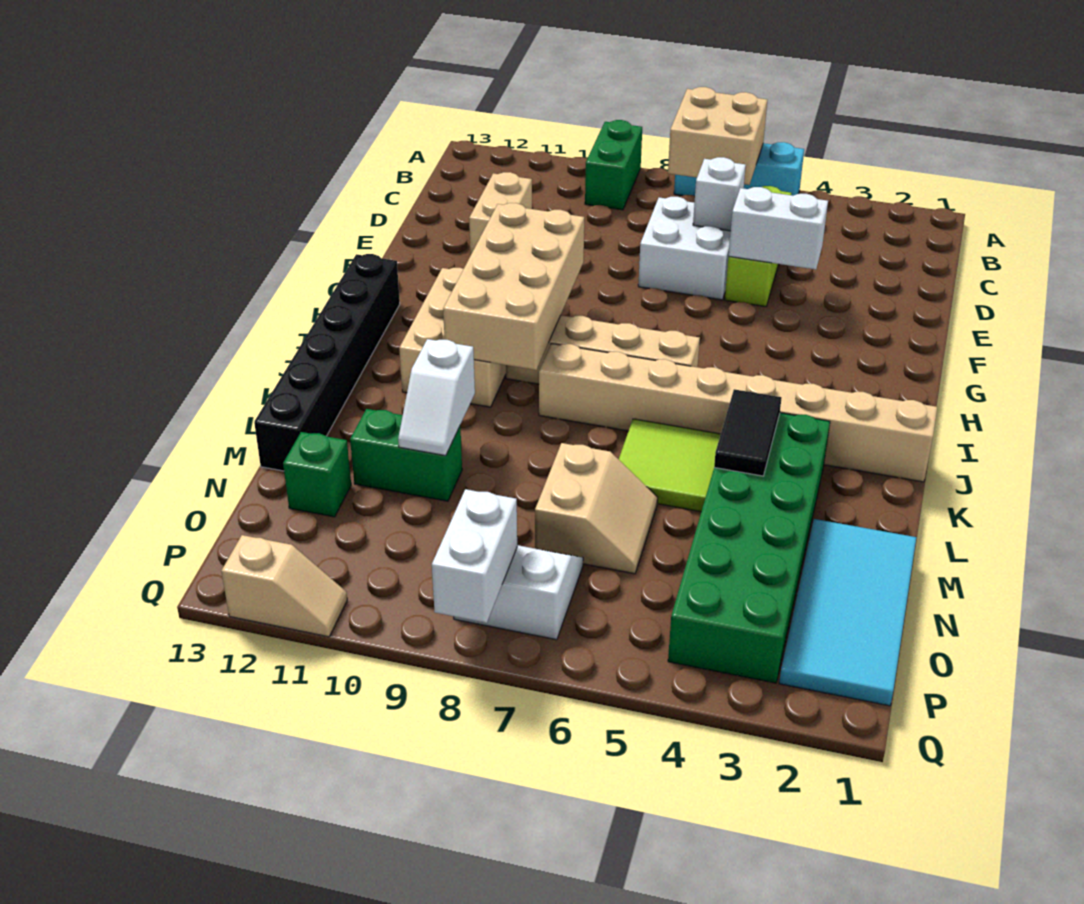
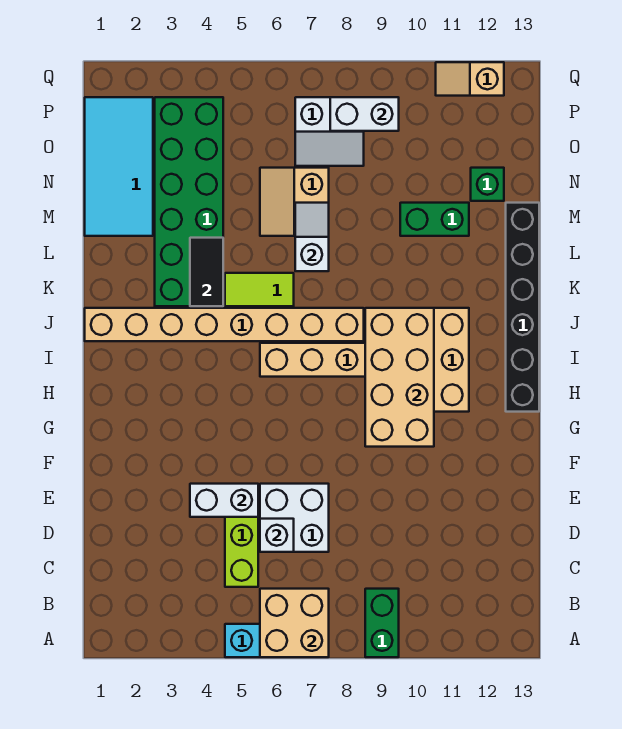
tan 1x2 brick [469,172,532,256] -> none
lime 2x2 tile [619,419,721,512] -> lime 1x2 tile [225,273,294,306]
white 1x2 slope [398,339,475,456] -> white 1x2 slope moved to [295,203,329,271]
white 1x2 brick [432,489,517,623] -> white 1x2 brick turned to [330,97,399,131]

